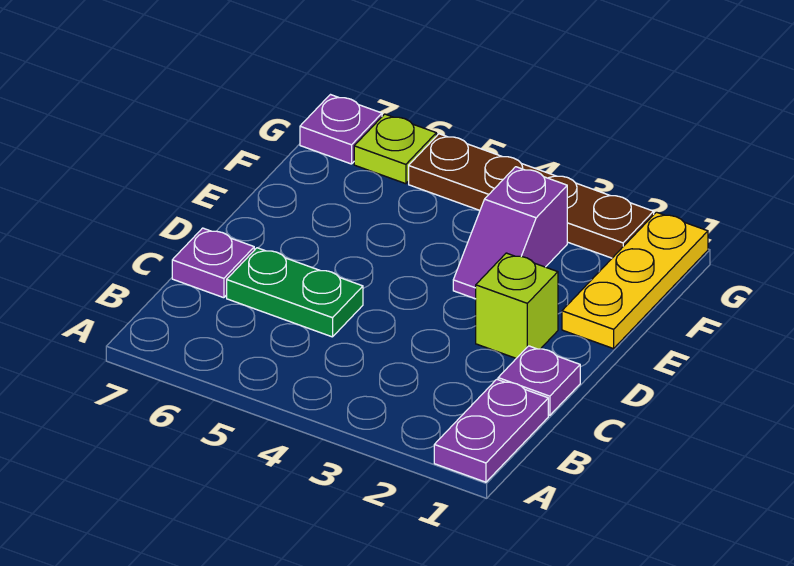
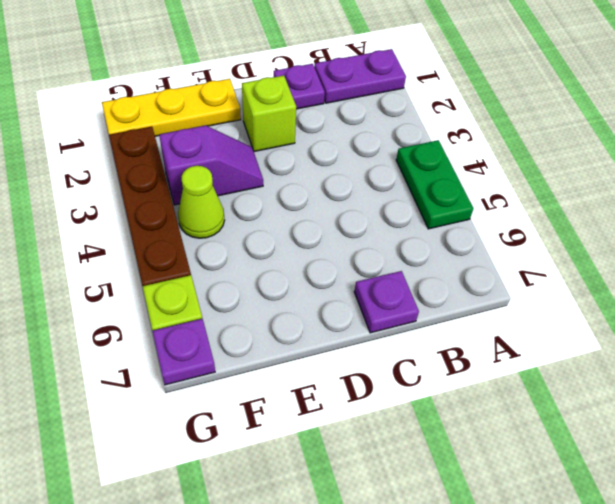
green 1x2 plate [227,248,363,337] -> green 1x2 plate moved to [396,140,473,229]
none -> lime 1x1 cone [178,166,225,238]

